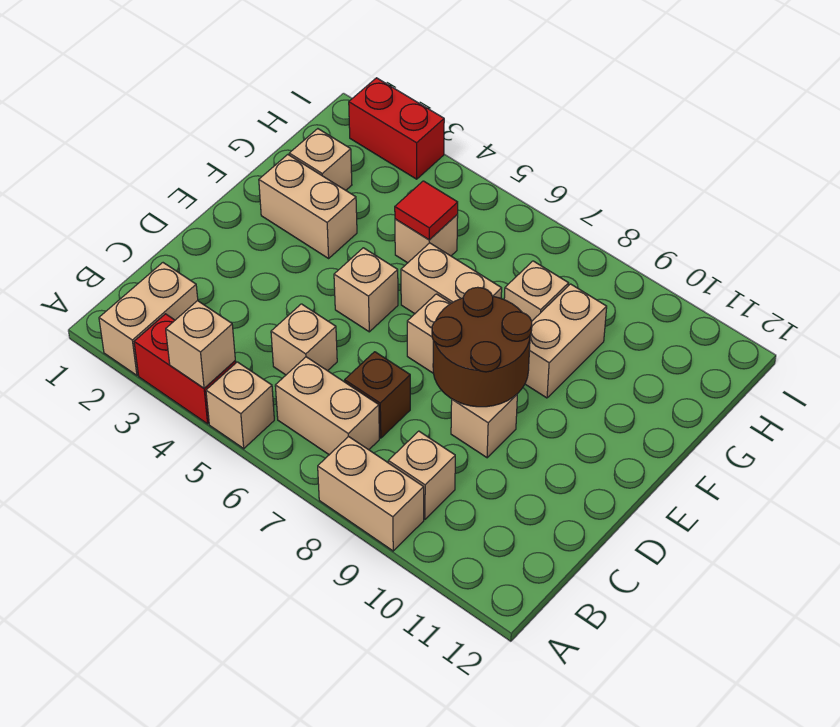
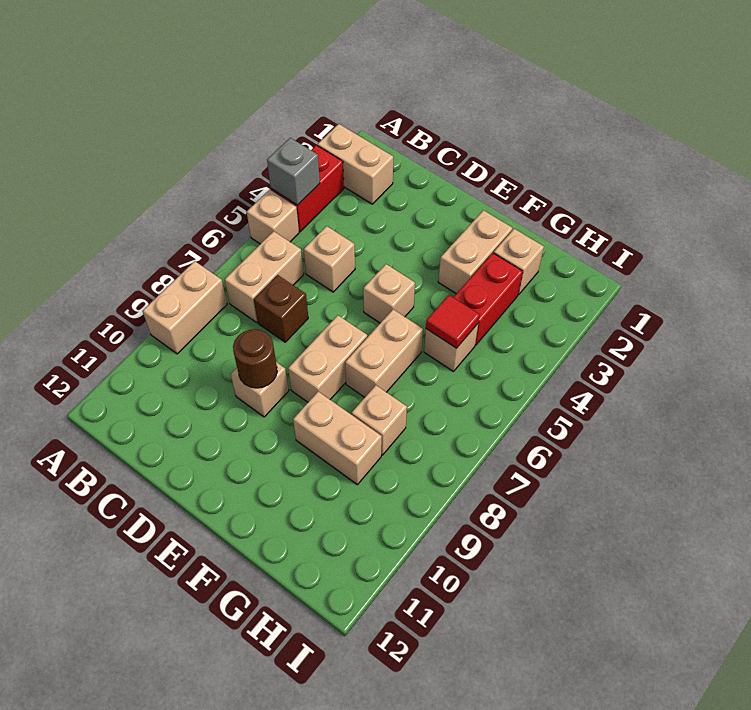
tan 1x1 brick [166,301,235,388] -> grey 1x1 brick [267,138,320,205]
tan 1x1 brick [388,431,455,519] -> none
brown 2x2 round brick [432,287,532,407] -> brown 1x1 round brick [233,329,277,388]
red 1x2 brick [349,78,444,179] -> red 1x2 brick moved to [453,253,523,345]

